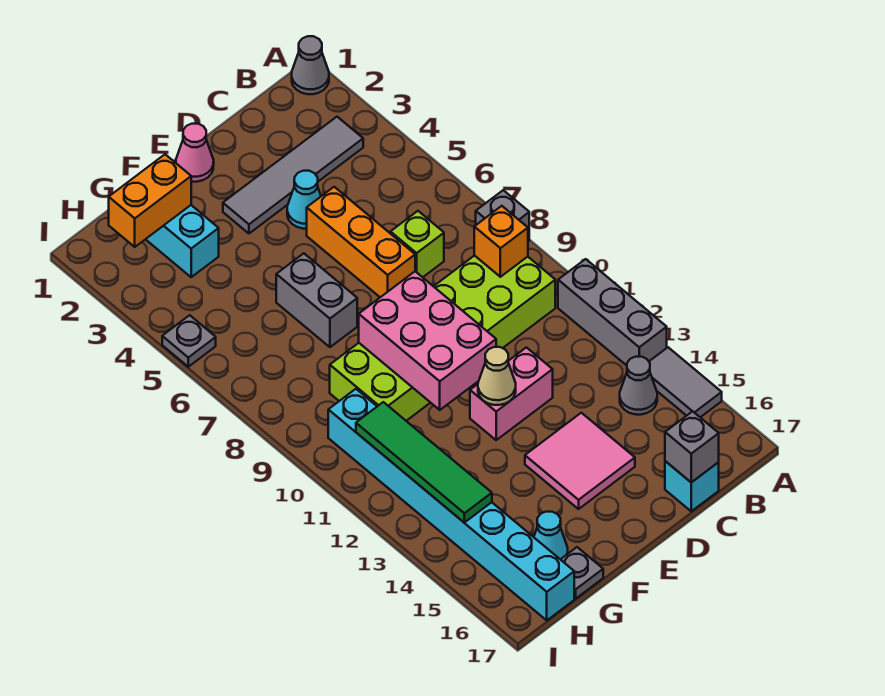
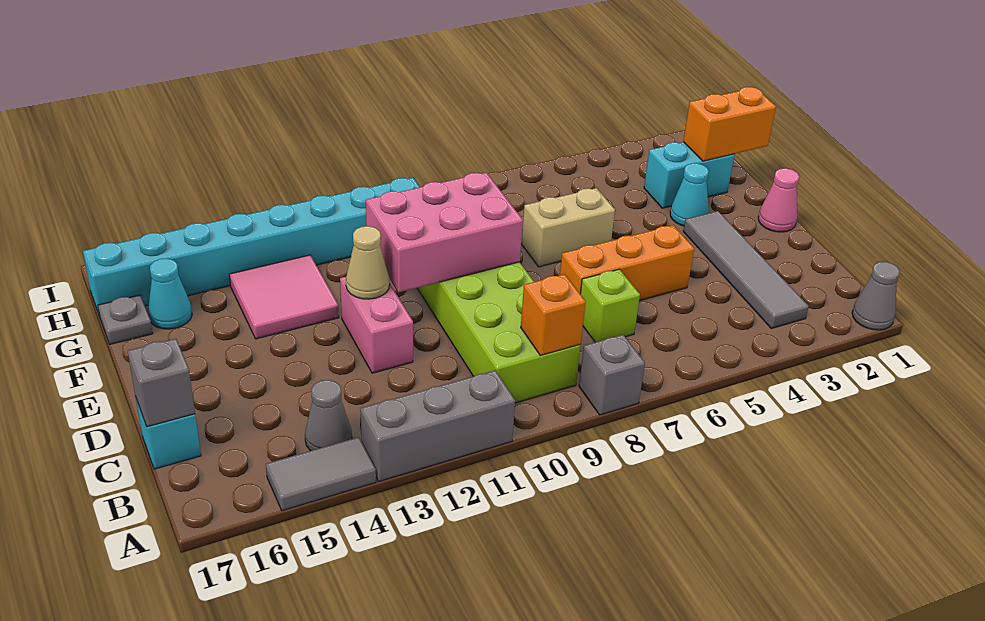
cyan 1x1 cone [287,171,321,229] -> cyan 1x1 cone moved to [670,163,709,226]
pink 2x2 tile [525,413,635,509] -> pink 2x2 tile moved to [229,255,339,339]
grey 1x2 brick [276,253,357,347] -> tan 1x2 brick [522,188,615,267]
orange 1x2 brick [109,154,191,247] -> orange 1x2 brick turned to [683,87,776,161]
green 1x4 tile [356,402,492,522] -> none
grey 1x1 plate [162,315,216,367] -> none

